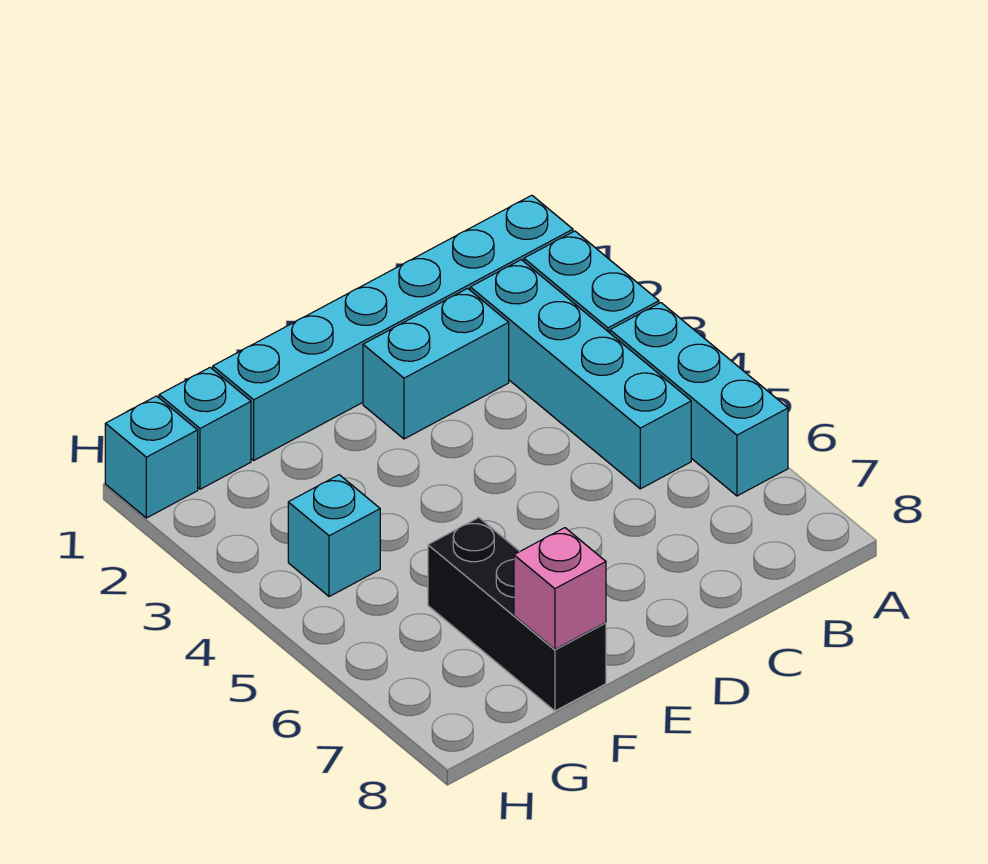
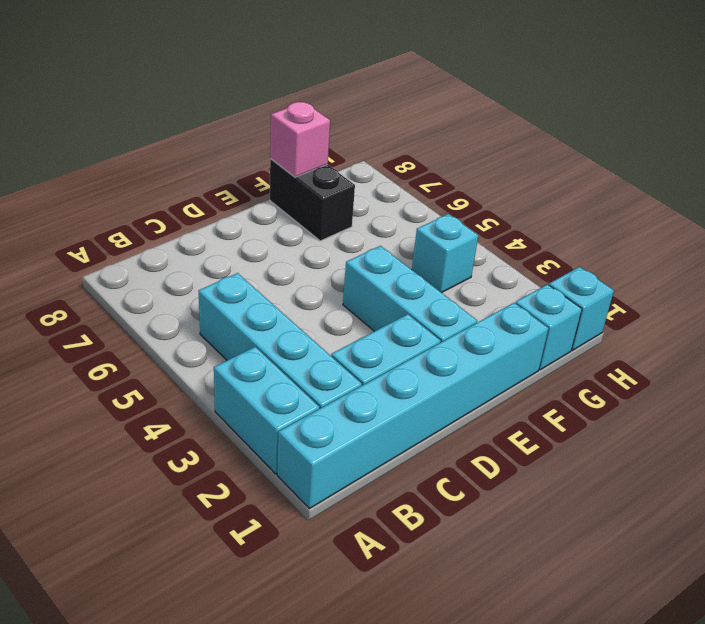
cyan 1x3 brick [610,303,788,496] -> cyan 1x3 brick moved to [343,246,477,343]
black 1x3 brick [428,518,606,711] -> black 1x2 brick [270,159,355,241]

